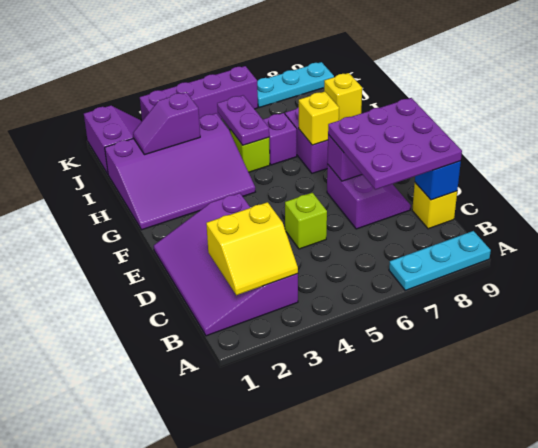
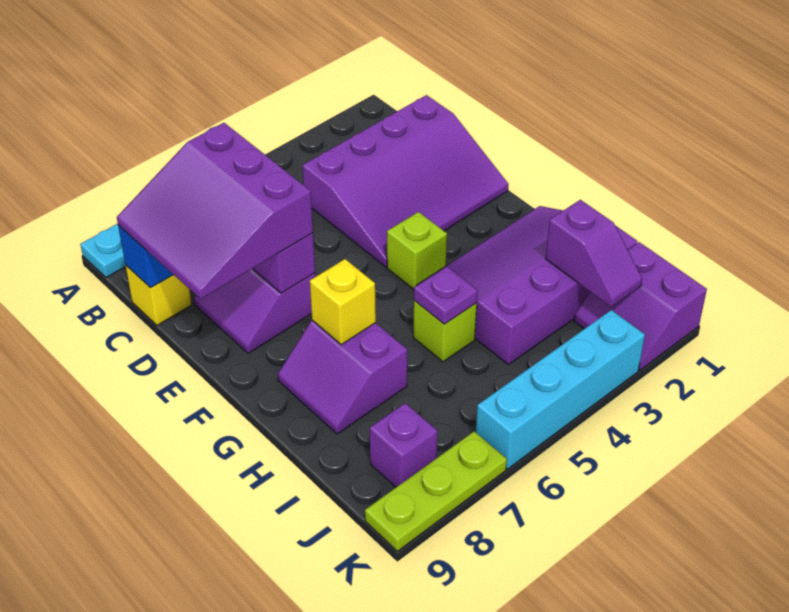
purple 3x4 slope [154,193,298,336] -> purple 3x4 slope turned to [302,95,509,267]
yellow 2x2 slope [206,202,298,295] -> none
purple 3x3 plate [328,98,462,190] -> purple 3x3 slope [117,123,313,299]
lime 1x1 brick [285,193,327,249] -> lime 1x1 brick moved to [387,212,447,289]
purple 1x2 plate [217,95,269,145] -> purple 1x1 plate [414,267,478,324]
purple 1x1 brick [263,113,297,165] -> purple 1x1 brick moved to [370,403,437,487]
purple 1x2 slope [133,92,200,155] -> purple 1x2 slope turned to [546,200,642,307]
yellow 1x1 brick [324,73,362,120] -> none
purple 1x4 brick [140,66,258,121] -> cyan 1x4 brick [476,310,645,469]
cyan 1x3 plate [257,62,334,107] -> lime 1x3 plate [365,431,507,551]

